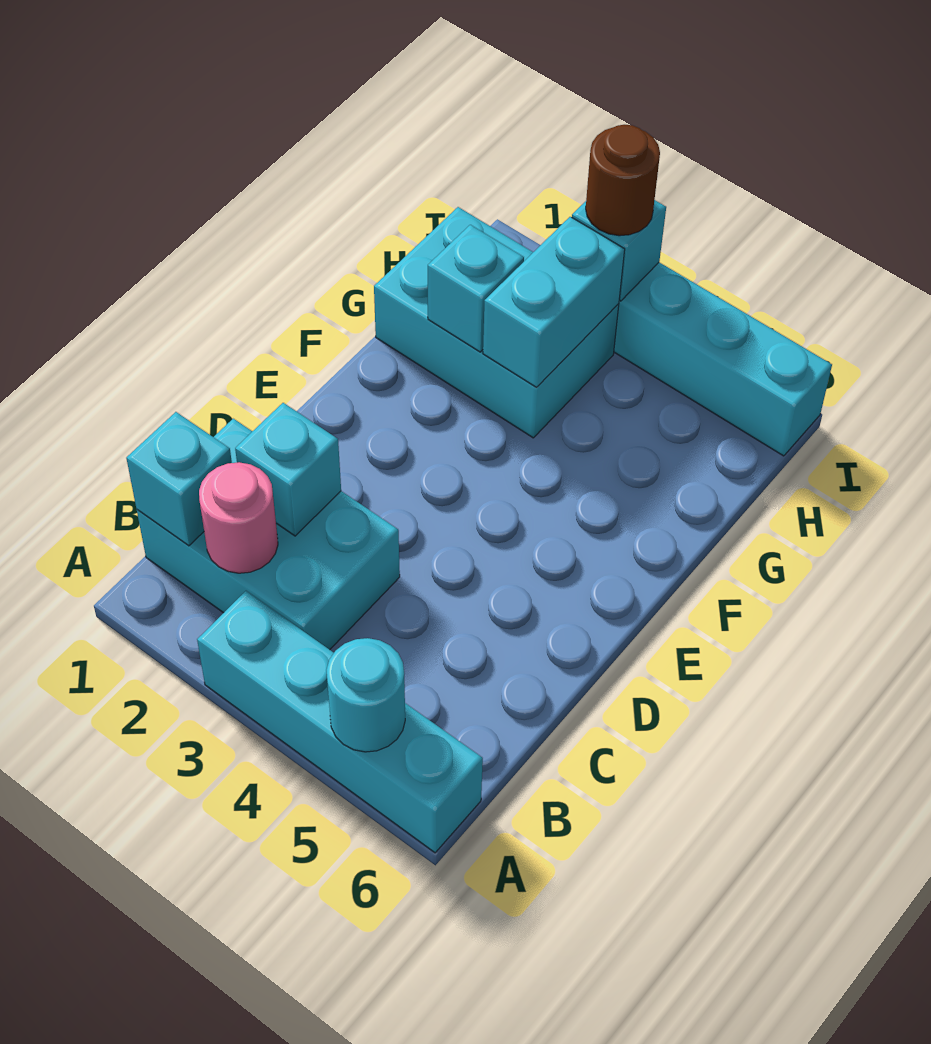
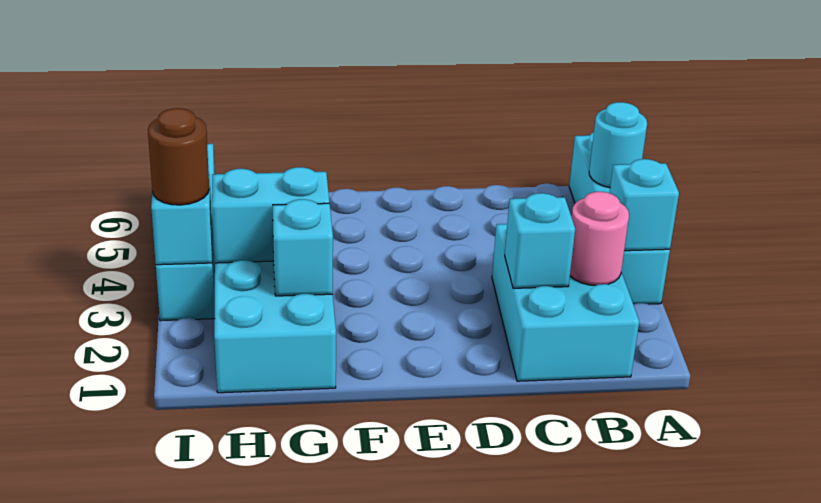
cyan 1x1 brick [126,412,232,546] -> cyan 1x1 brick moved to [610,159,679,251]

